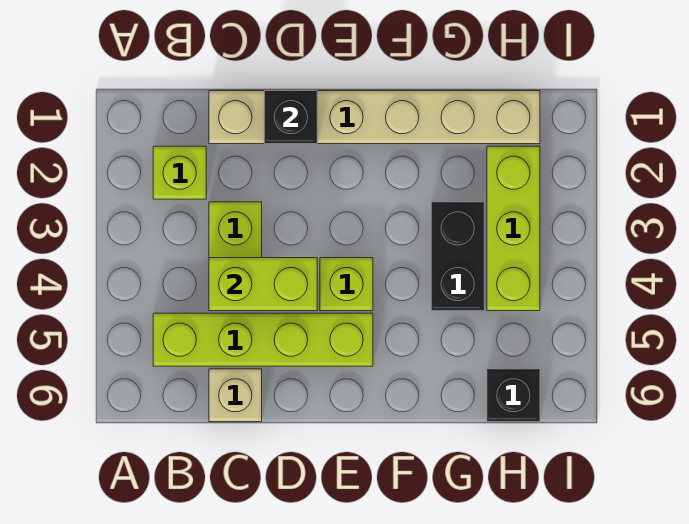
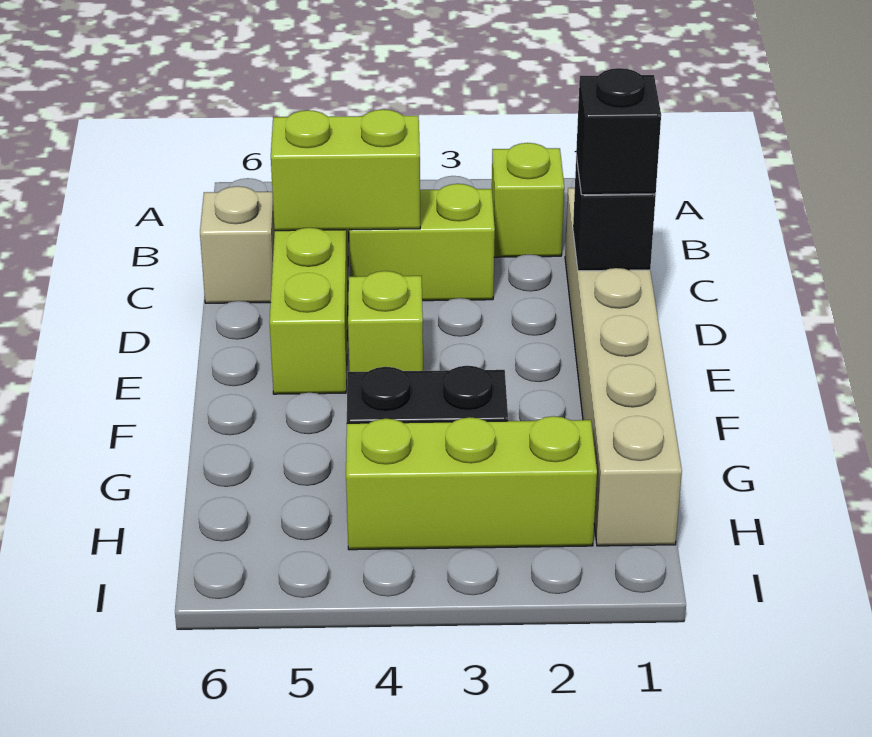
lime 1x2 brick [209,258,317,311] -> lime 1x2 brick turned to [271,109,420,231]
black 1x1 brick [487,369,540,422] -> black 1x1 brick moved to [576,68,661,195]

